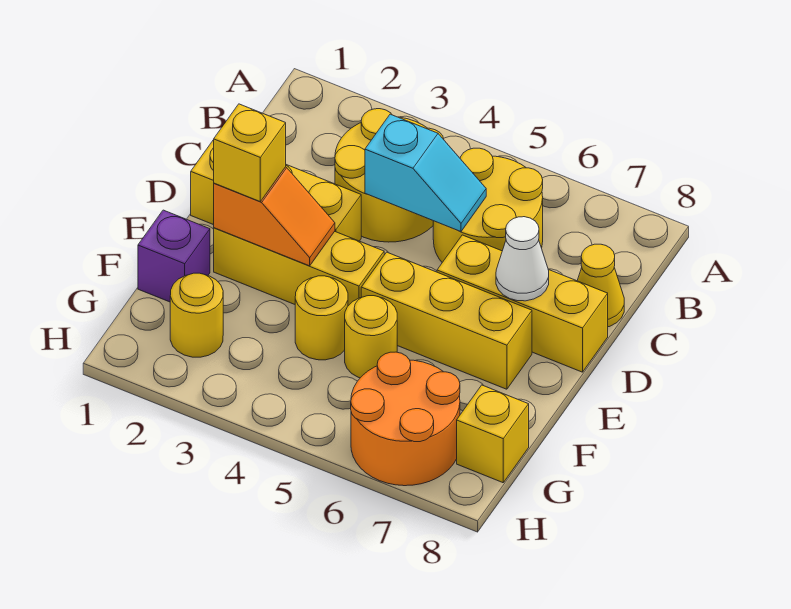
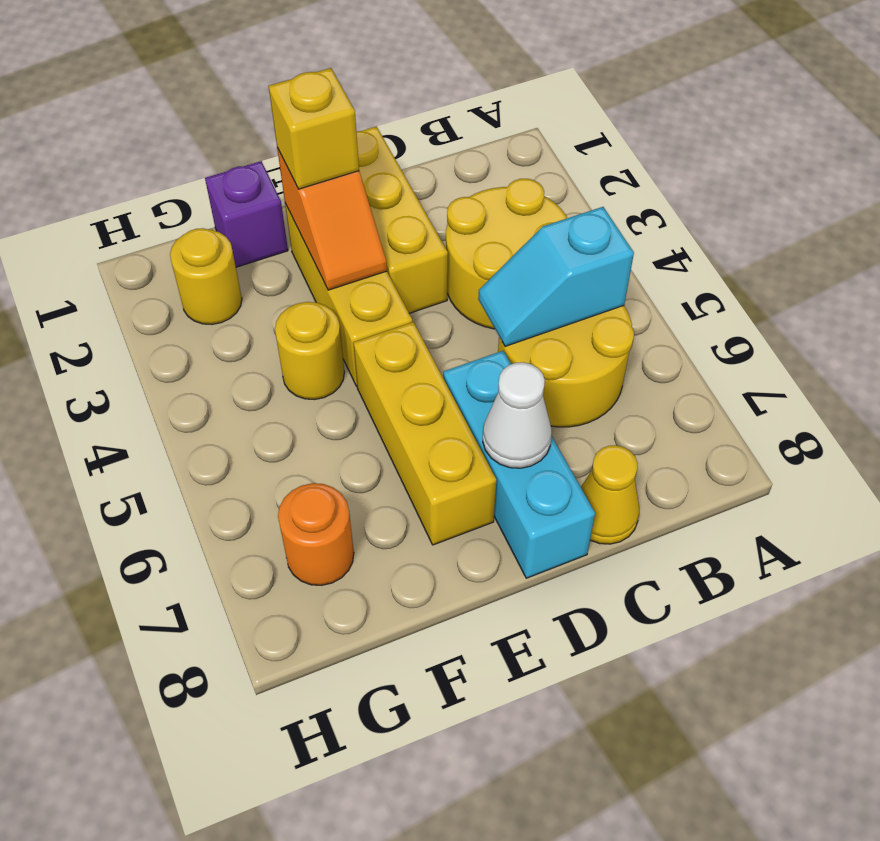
cyan 1x2 slope [365,114,486,232] -> cyan 1x2 slope turned to [478,207,634,346]
yellow 1x3 brick [437,235,608,372] -> cyan 1x3 brick [443,351,595,578]
yellow 1x1 round brick [345,296,397,378] -> none
orange 2x2 round brick [351,352,460,486] -> orange 1x1 round brick [278,483,354,585]
yellow 1x1 brick [457,385,529,483] -> none

